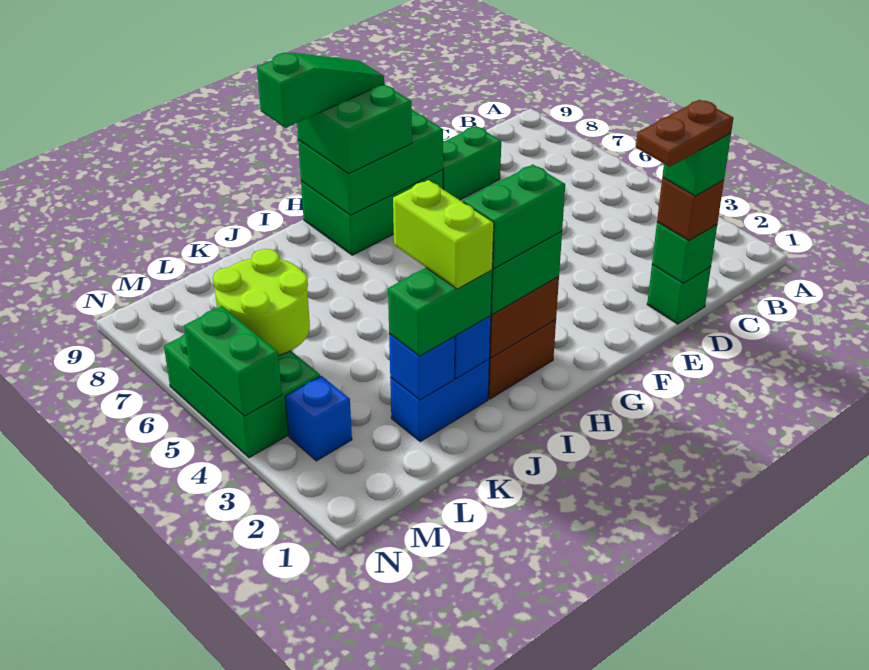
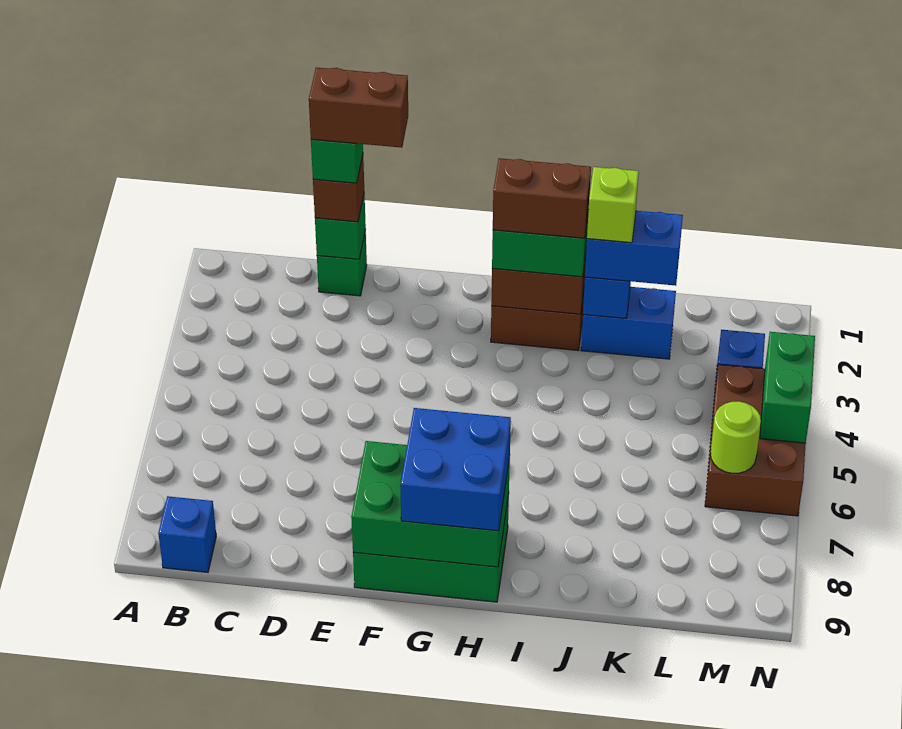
brown 1x2 plate [636,100,733,167] -> brown 1x2 brick [309,68,408,148]
green 1x2 brick [443,126,501,200] -> none
green 2x2 brick [297,84,412,173] -> blue 2x2 brick [400,408,511,531]
green 1x3 slope [257,52,384,128] -> none
green 1x2 brick [463,164,565,269] -> brown 1x2 brick [493,158,591,238]
green 1x2 brick [388,268,492,356] -> blue 1x2 brick [585,211,683,286]
lime 1x2 brick [393,180,494,289] -> lime 1x1 brick [587,167,639,243]
blue 1x1 brick [389,334,455,400] -> blue 1x1 brick moved to [158,496,216,572]
lime 2x2 round brick [213,249,310,355] -> lime 1x1 round brick [710,401,761,473]
green 2x3 brick [164,334,320,458] -> brown 2x3 brick [705,364,806,516]

